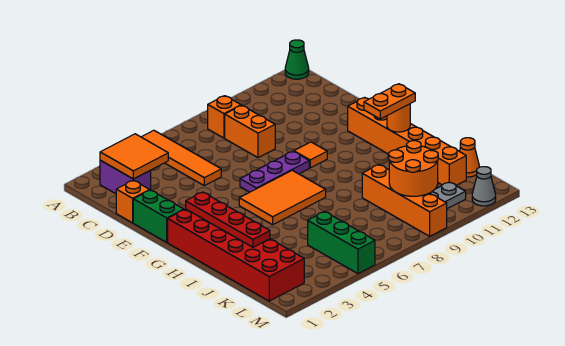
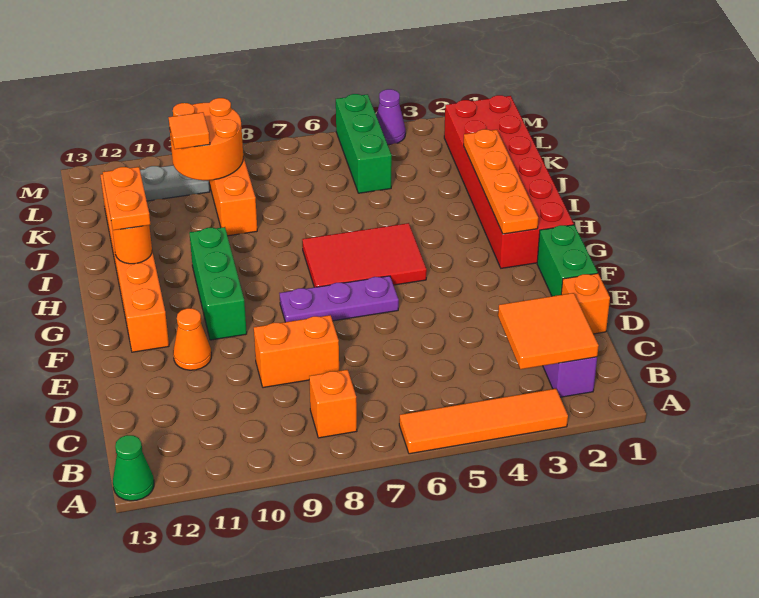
orange 1x4 tile [142,130,221,186] -> orange 1x4 tile turned to [399,389,568,454]
orange 1x2 brick [225,105,275,158] -> orange 1x2 brick turned to [254,315,339,388]
orange 1x1 tile [294,142,327,168] -> orange 1x1 tile moved to [168,112,210,149]
none -> green 1x3 brick [189,227,247,340]
red 1x4 plate [186,192,270,247] -> orange 1x4 plate [464,129,538,234]
orange 2x3 tile [239,170,326,225] -> red 2x3 tile [302,223,427,287]
orange 1x2 plate [364,84,415,119] -> orange 1x2 plate turned to [103,167,151,230]
orange 1x1 cone [460,138,479,177] -> orange 1x1 cone moved to [173,308,211,370]
none -> purple 1x1 cone [376,89,406,144]
grey 1x1 cone [472,167,496,206] -> none

